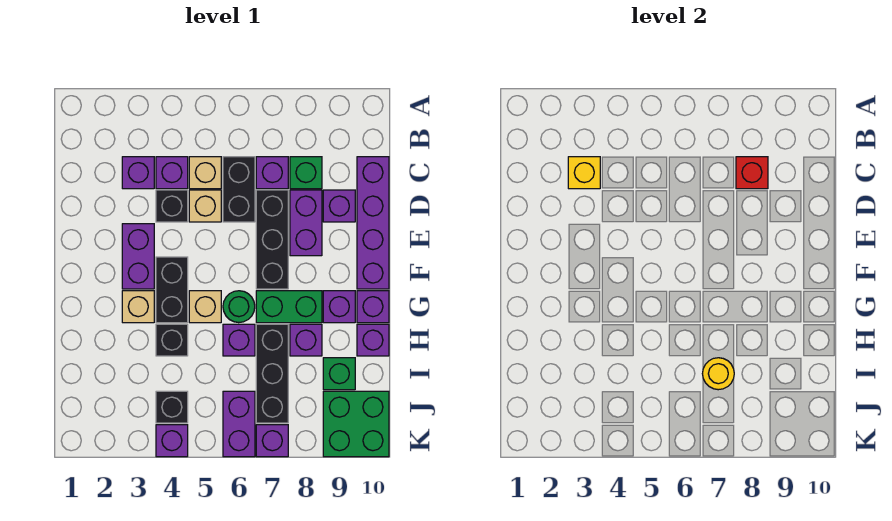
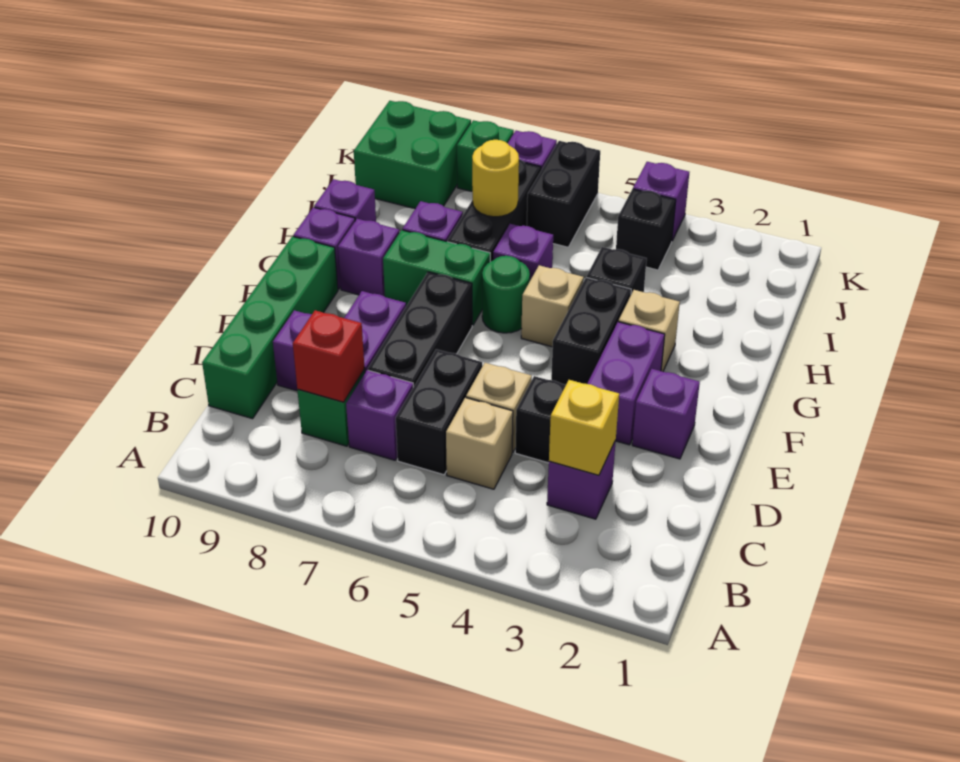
purple 1x1 brick [156,157,188,189] -> purple 1x1 brick moved to [632,369,700,459]
purple 1x4 brick [357,157,389,289] -> green 1x4 brick [202,236,338,419]
green 1x1 brick [323,358,355,390] -> green 1x1 brick moved to [457,120,514,192]
purple 1x2 brick [223,391,255,457] -> black 1x2 brick [527,141,600,247]

